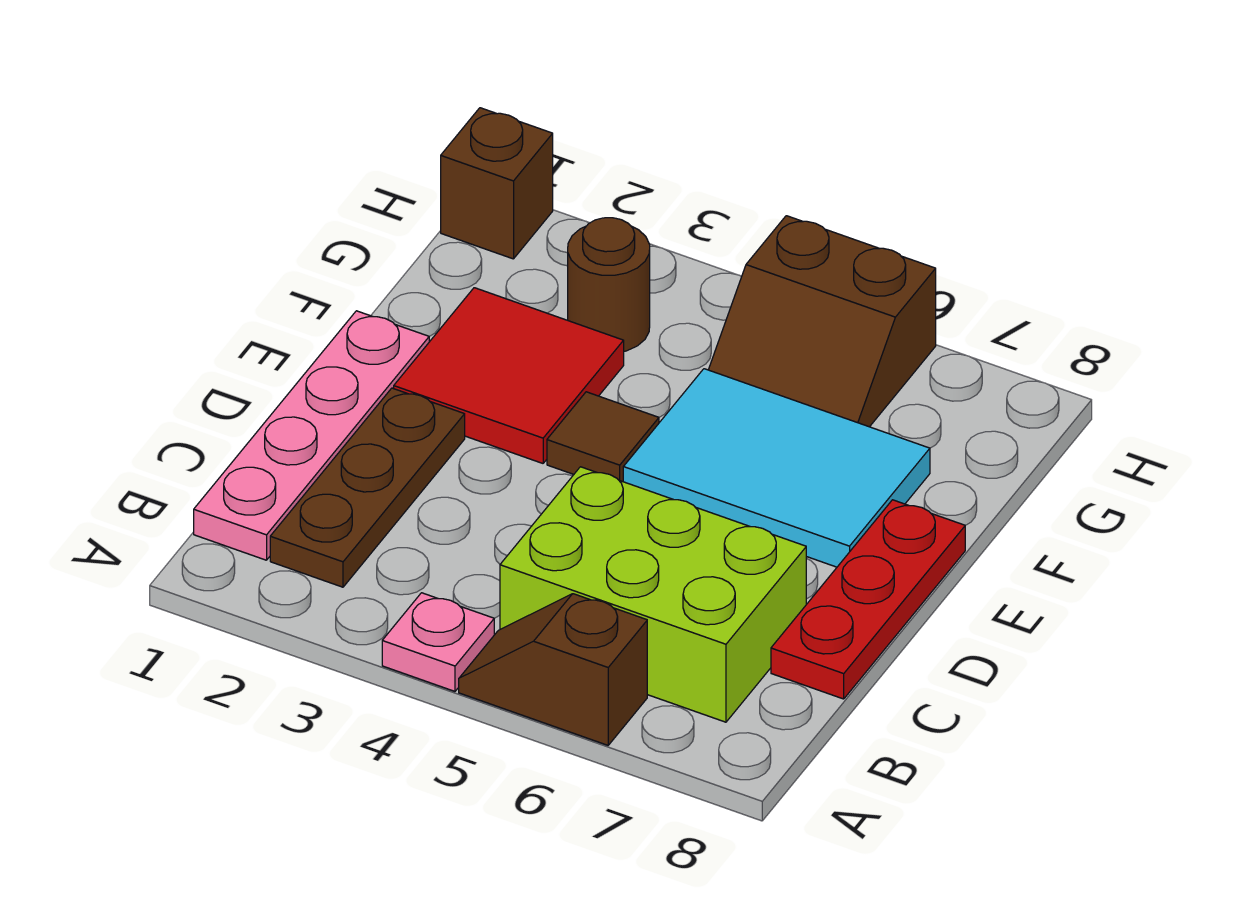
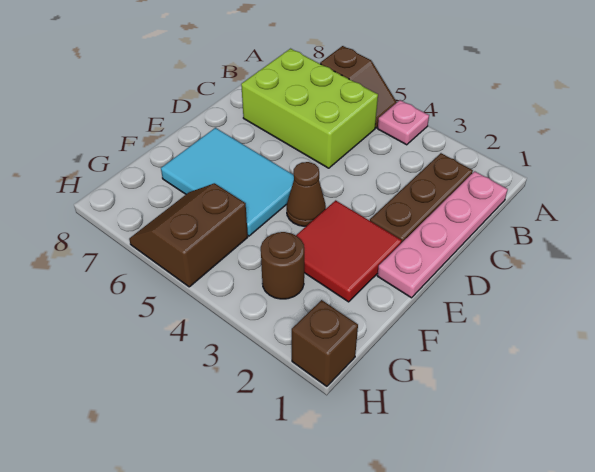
red 1x3 plate [771,500,965,699] -> none
brown 1x1 tile [547,392,659,482] -> brown 1x1 cone [287,162,326,226]
brown 2x2 slope [709,216,936,427] -> brown 2x2 slope turned to [129,183,248,287]

